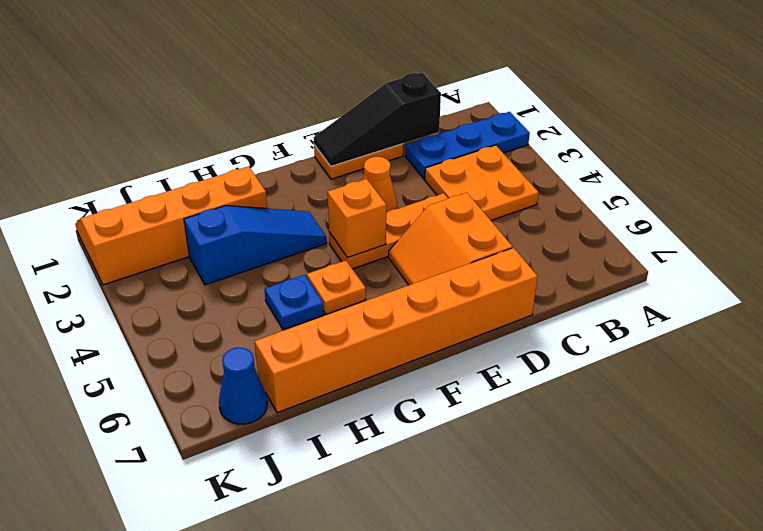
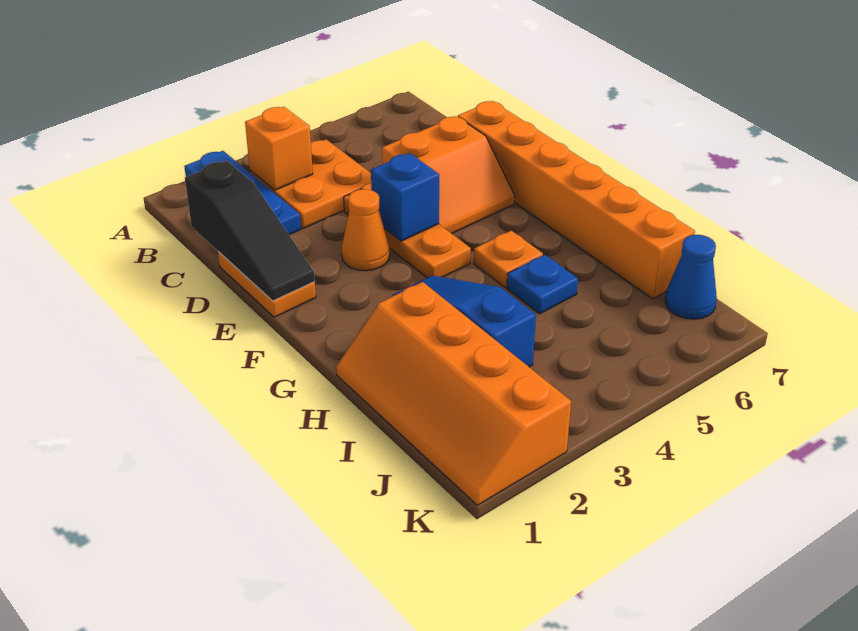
none -> blue 1x1 brick [371,153,439,241]
orange 1x1 brick [328,179,386,258] -> orange 1x1 brick moved to [245,107,313,190]

